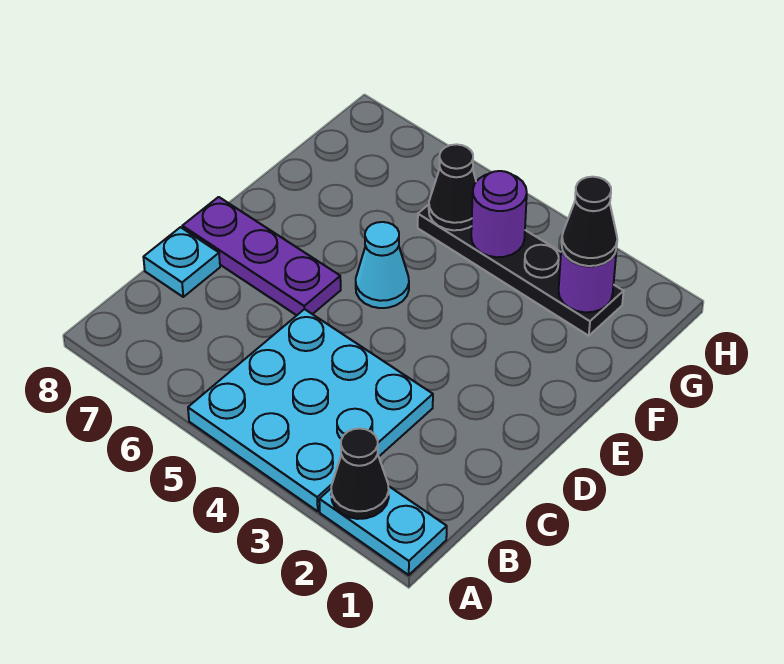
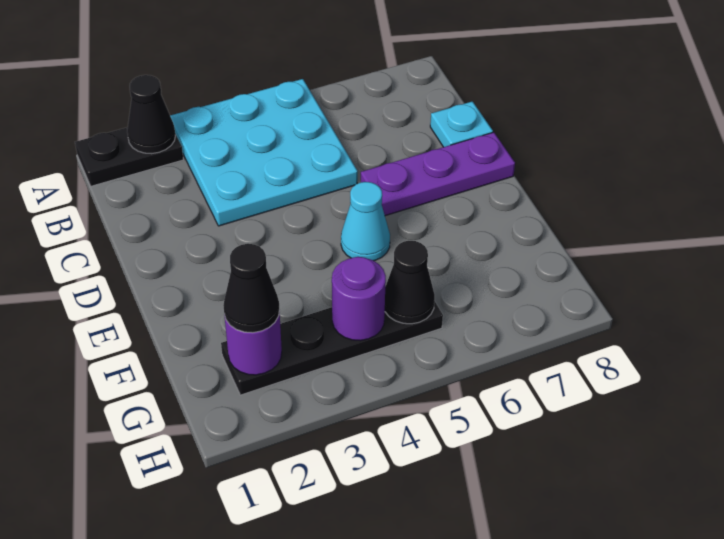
cyan 1x2 plate [319,486,447,575] -> black 1x2 plate [75,127,183,186]

